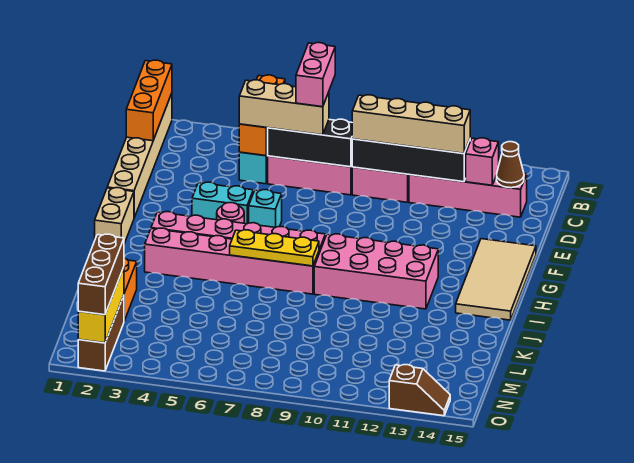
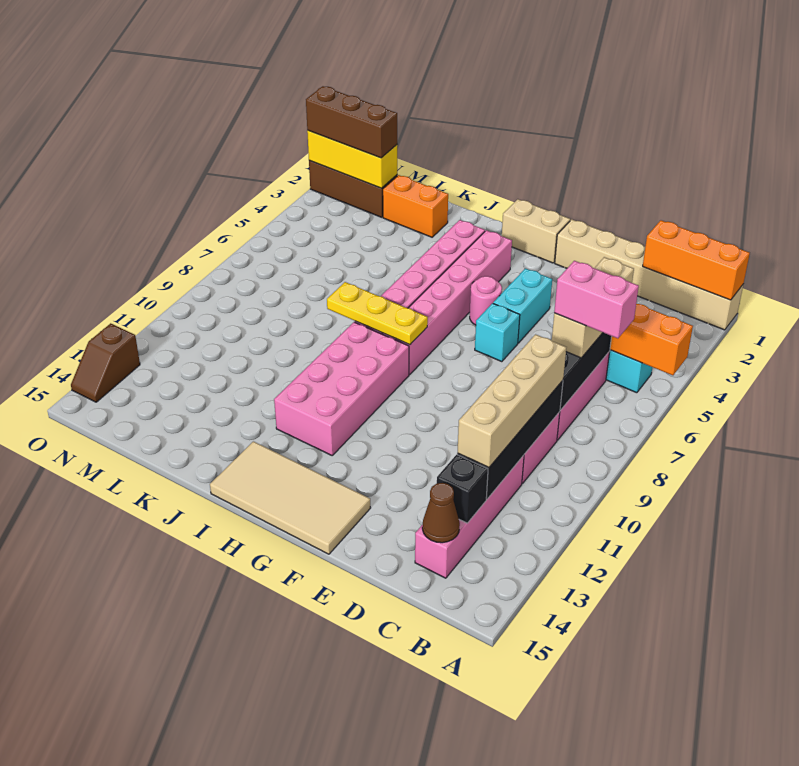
pink 1x1 brick [466,138,499,185] -> black 1x1 brick [437,455,488,523]
yellow 1x3 plate [230,230,319,266] -> yellow 1x3 plate turned to [327,282,428,345]

